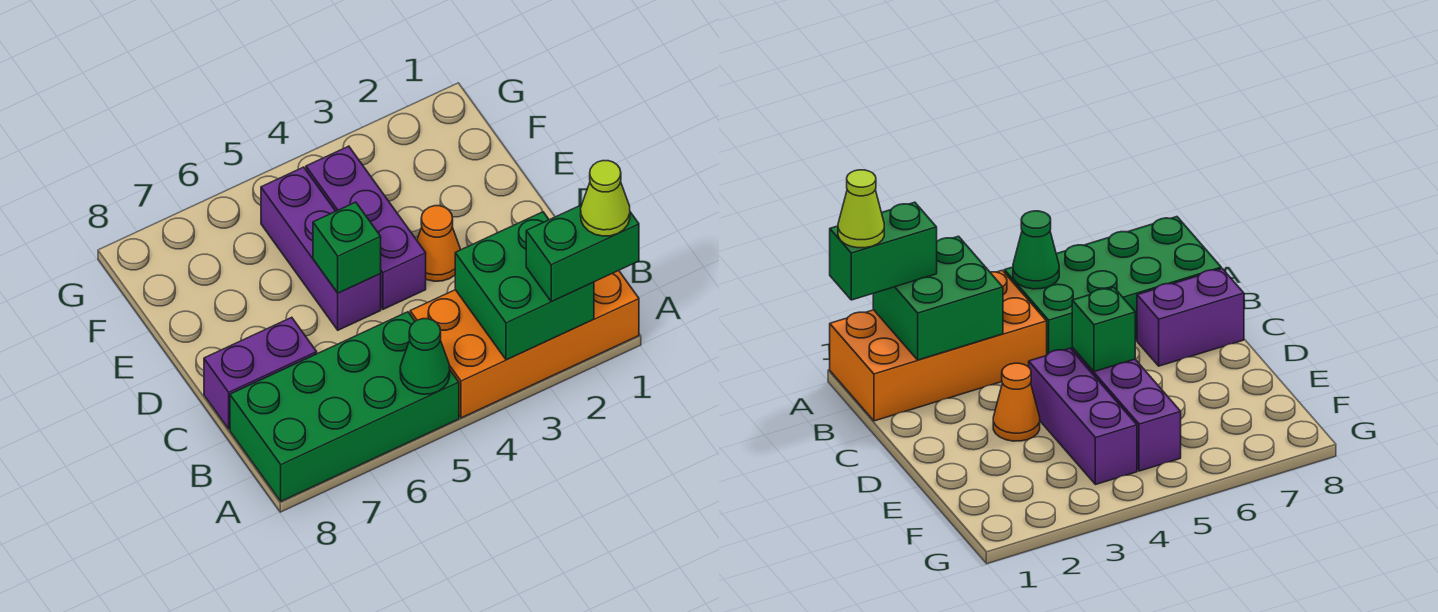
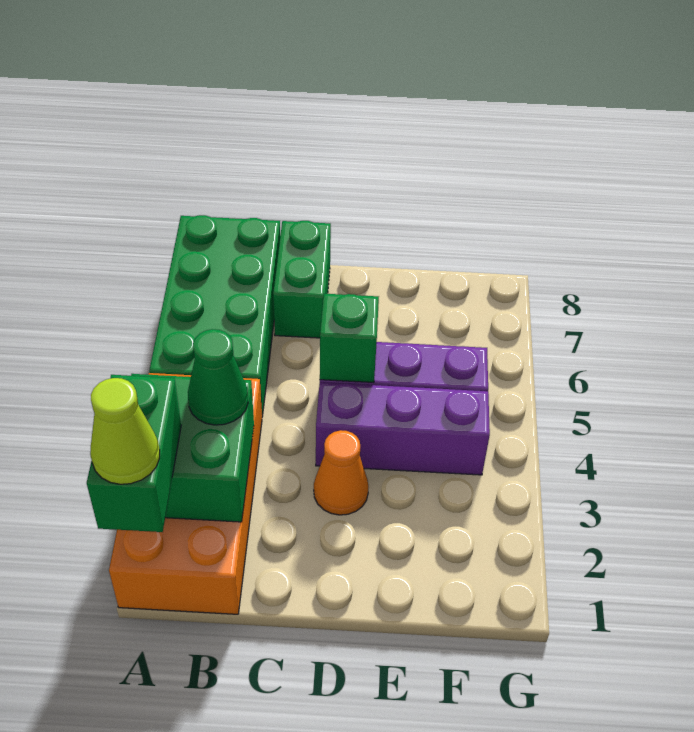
green 1x1 cone [400,319,450,394] -> green 1x1 cone moved to [188,329,248,425]
purple 1x2 brick [204,317,317,429] -> green 1x2 brick [273,221,331,338]

